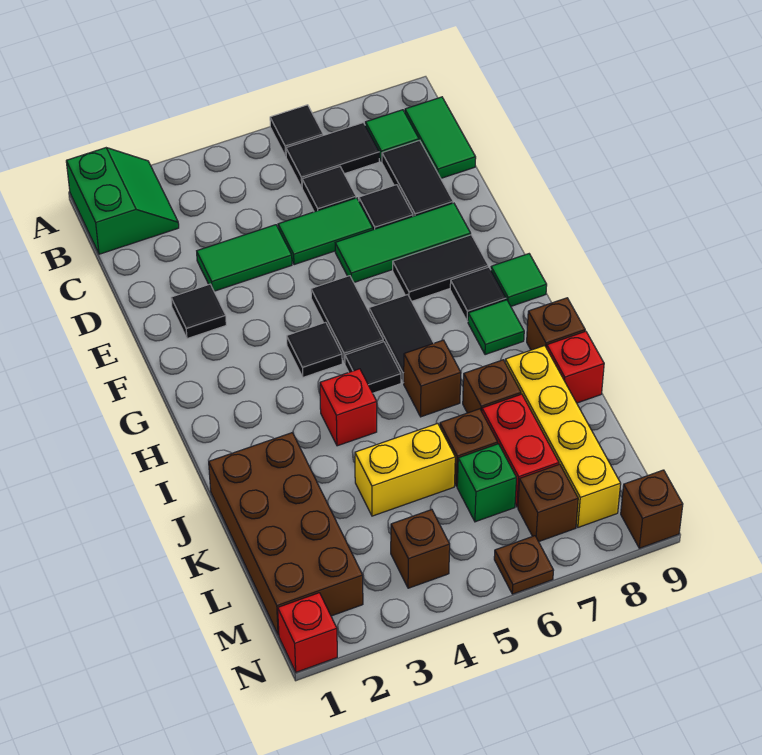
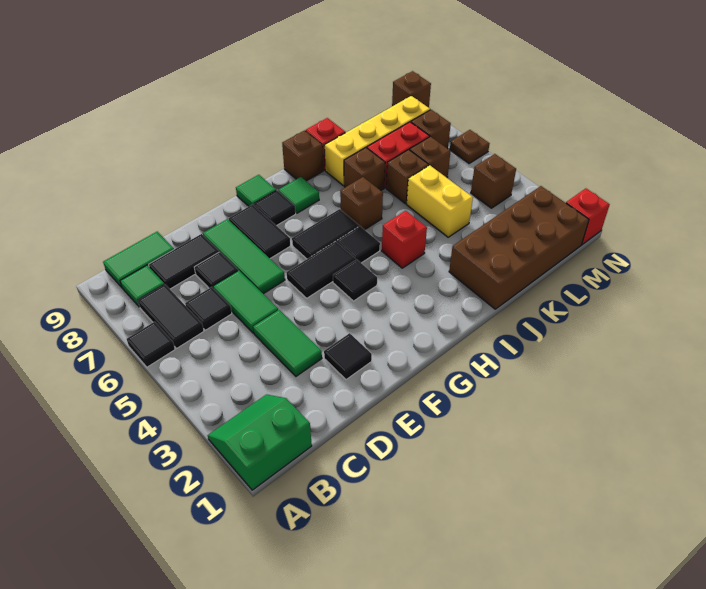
green 1x1 brick [457,444,517,522] -> brown 1x1 brick [410,136,451,178]

